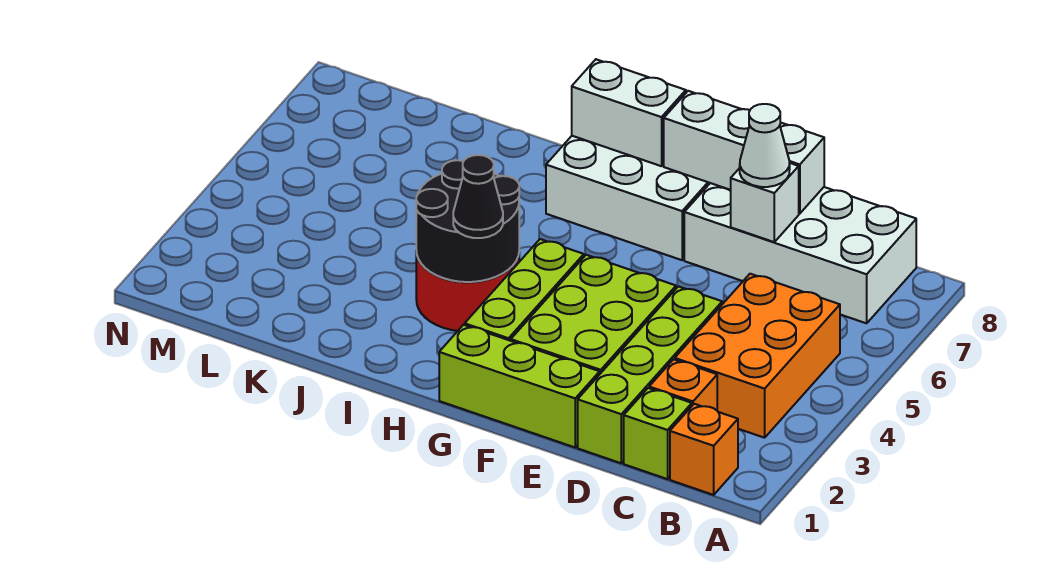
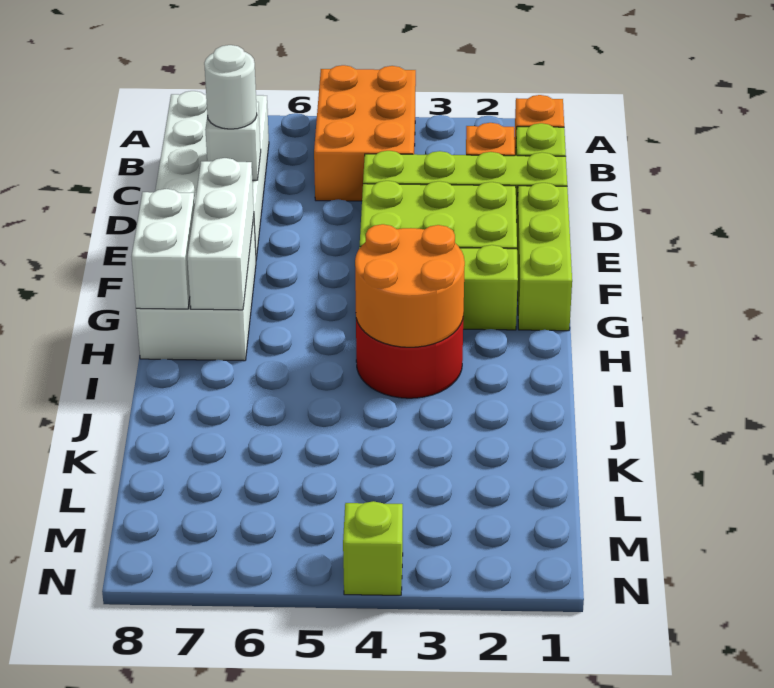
orange 2x3 brick [675,274,840,438] -> orange 2x3 brick turned to [314,65,416,201]
white 1x1 cone [740,104,790,187] -> white 1x1 round brick [204,45,257,129]
white 1x3 brick [664,91,824,214] -> white 1x3 brick moved to [187,158,254,310]
black 2x2 round brick [416,160,519,282] -> orange 2x2 round brick [355,224,465,347]
black 1x1 cone [453,155,503,238] -> none
none -> lime 1x1 brick [343,501,403,595]

